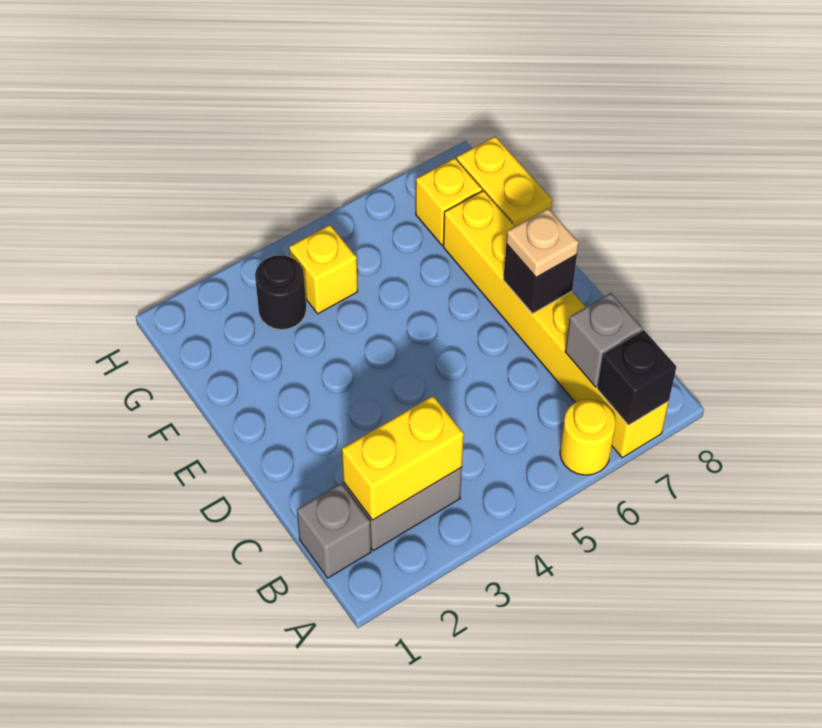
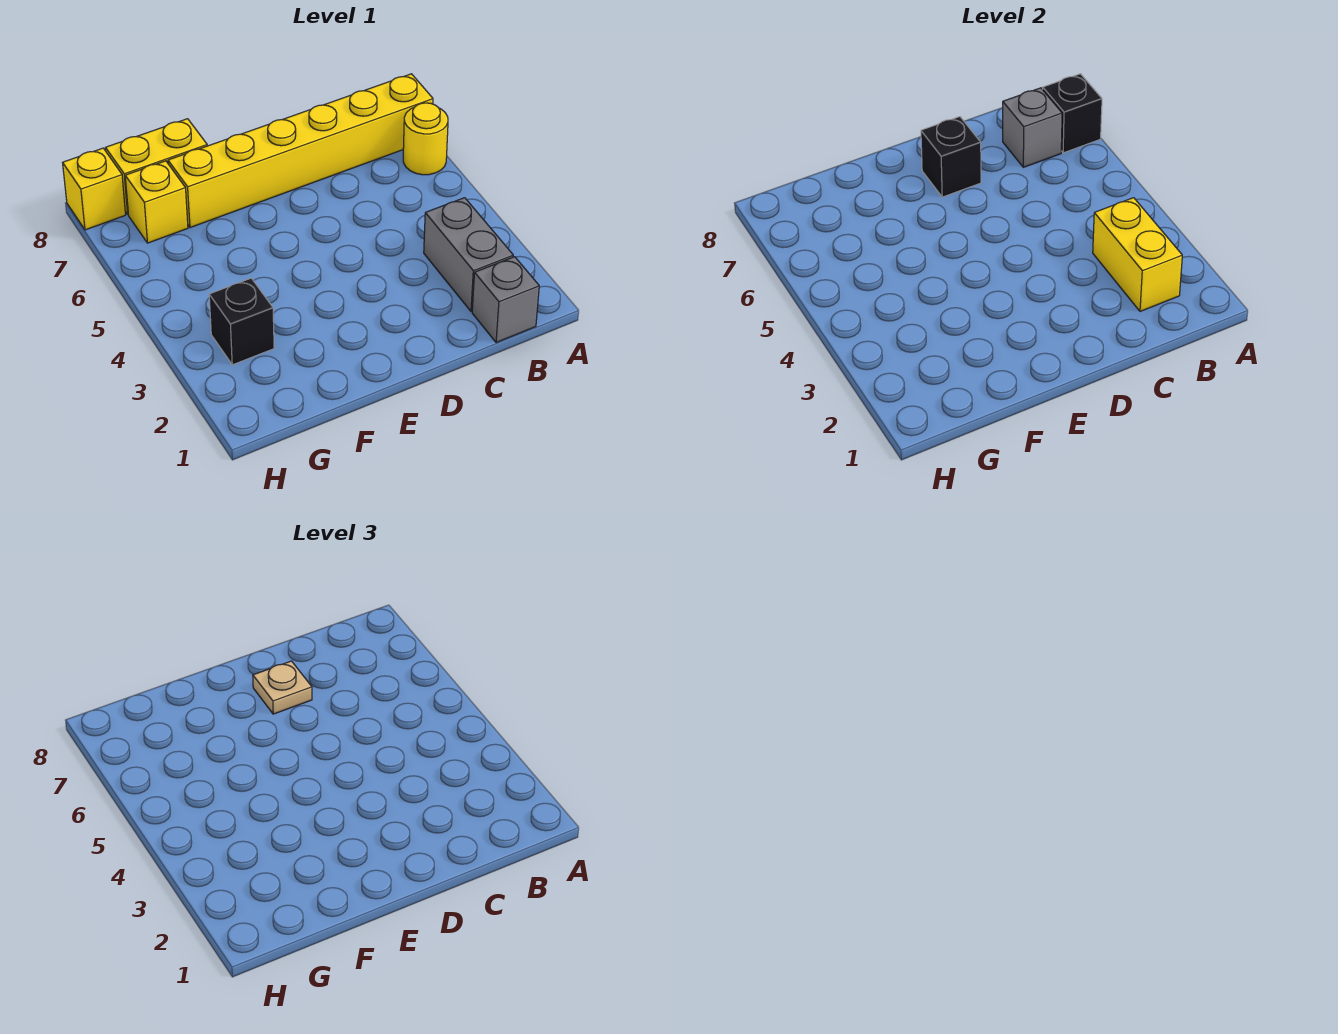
black 1x1 round brick [255,255,306,330] -> black 1x1 brick [209,278,274,365]
yellow 1x1 brick [289,225,358,314] -> yellow 1x1 brick moved to [63,148,126,230]

